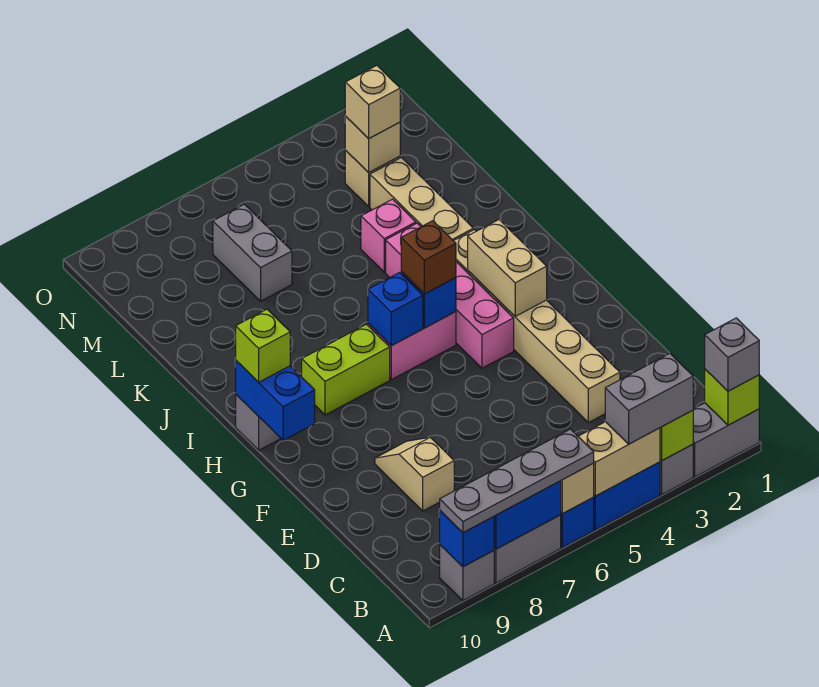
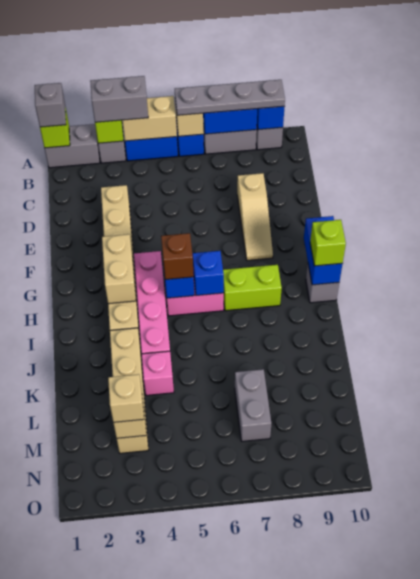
tan 1x2 slope [375,437,454,511] -> tan 1x3 slope [237,173,273,260]

